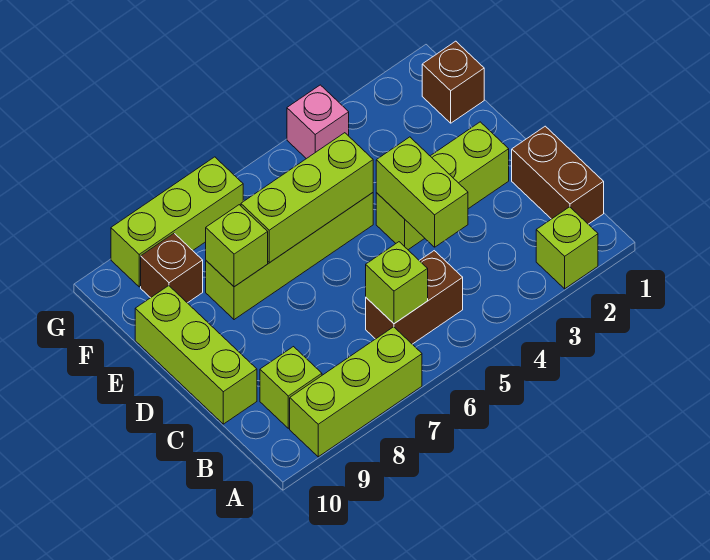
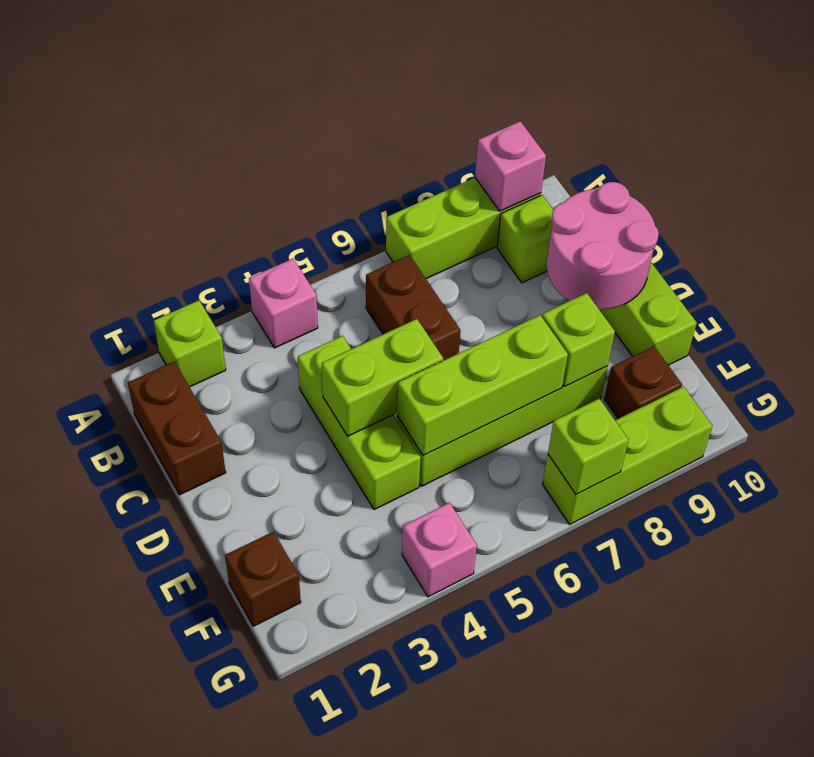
none -> pink 1x1 brick [249,259,318,348]
none -> pink 1x1 brick [475,121,546,211]
brown 1x2 brick [366,251,463,344] -> brown 1x2 brick turned to [366,255,461,360]
lime 1x1 brick [366,242,428,324] -> lime 1x1 brick moved to [548,399,629,494]
lime 1x2 brick [376,137,468,247] -> lime 1x2 brick turned to [322,319,443,436]
none -> pink 2x2 round brick [547,182,659,309]
lime 1x3 brick [376,122,509,250] -> lime 1x3 brick turned to [298,336,421,510]

